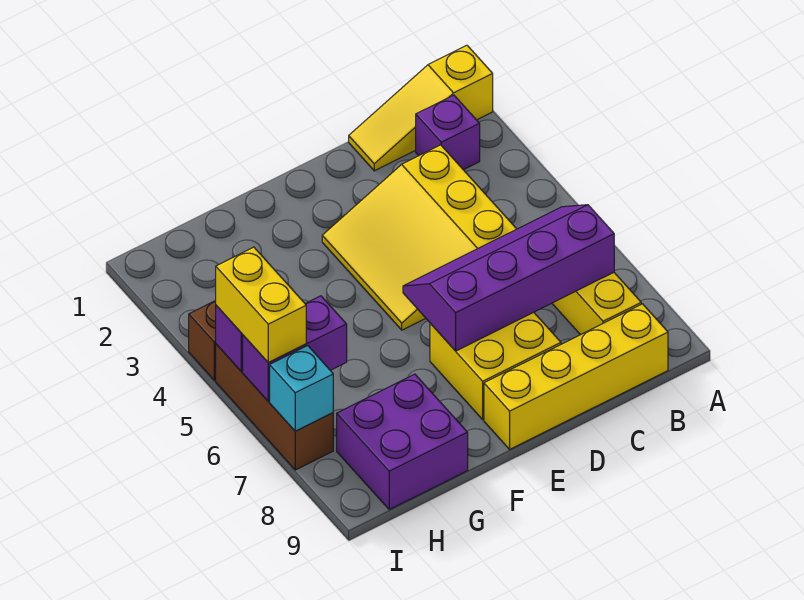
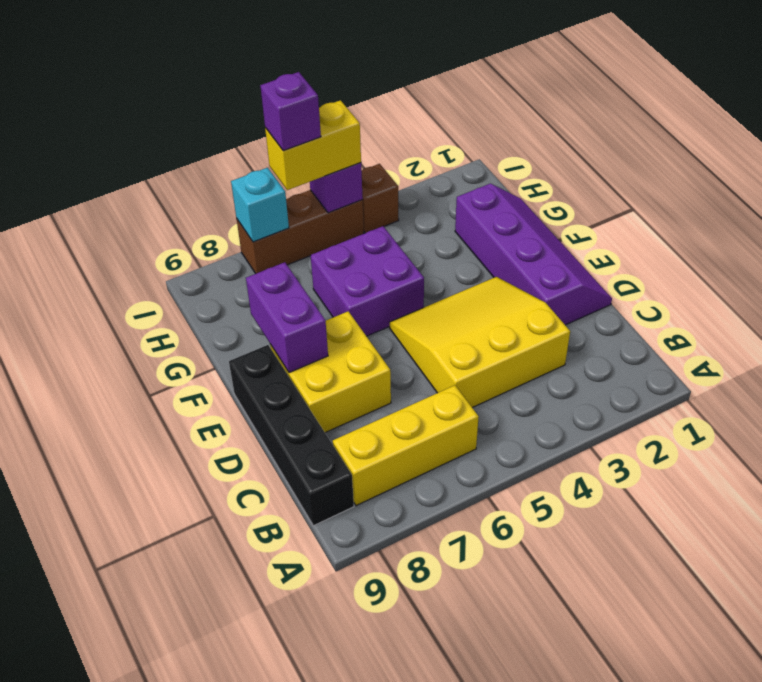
yellow 1x3 slope [349,45,493,171] -> none
purple 1x1 brick [416,95,480,170] -> purple 1x1 brick moved to [260,72,321,151]
purple 2x4 slope [403,205,614,351] -> purple 2x4 slope moved to [455,184,612,325]
yellow 1x4 brick [484,304,668,449] -> black 1x4 brick [229,345,354,526]
purple 2x2 brick [337,374,468,509] -> purple 2x2 brick moved to [311,226,424,336]
purple 1x2 brick [243,296,347,401] -> purple 1x2 brick moved to [246,262,328,373]

